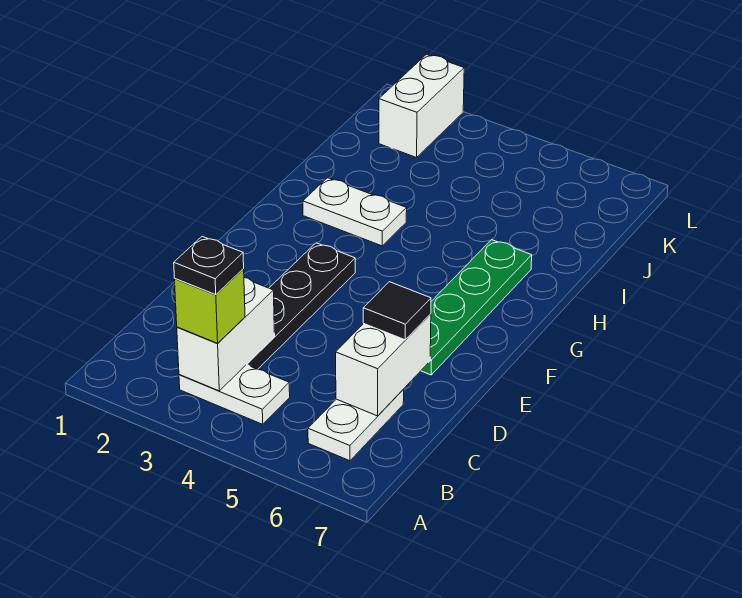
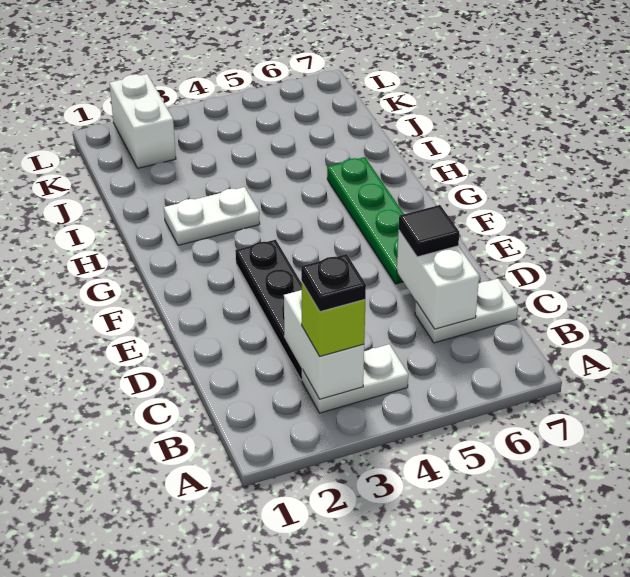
white 1x2 plate [308,390,404,461] -> white 1x2 plate turned to [415,279,518,343]

